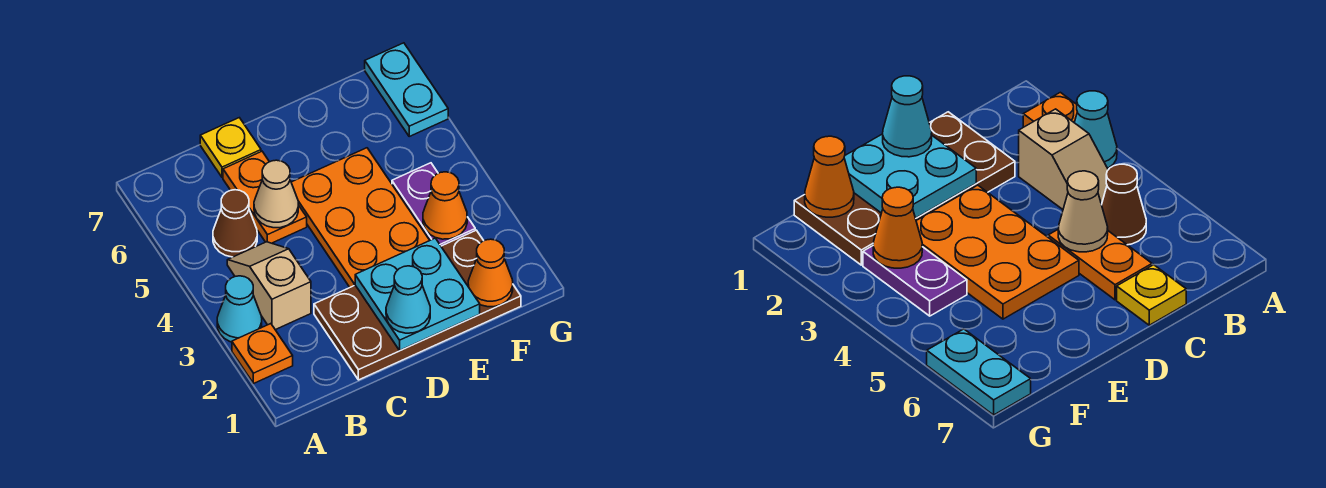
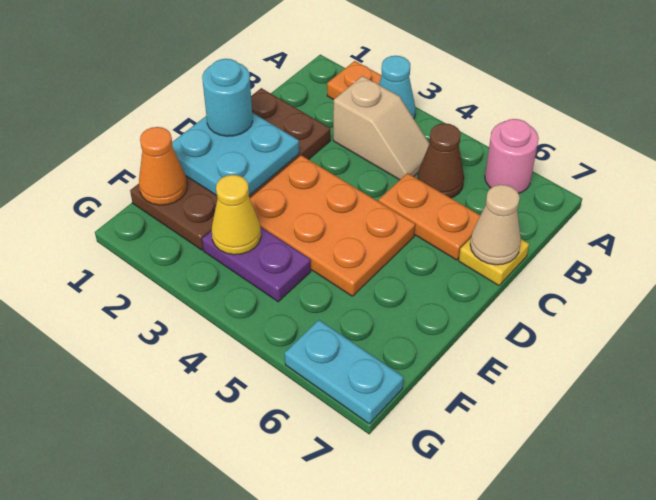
none -> pink 1x1 round brick [485,119,539,193]
tan 1x1 cone [254,160,298,228] -> tan 1x1 cone moved to [470,185,521,265]
cyan 1x1 cone [386,266,430,333] -> cyan 1x1 round brick [202,59,253,136]
orange 1x1 cone [423,172,467,239] -> yellow 1x1 cone [212,175,261,255]

